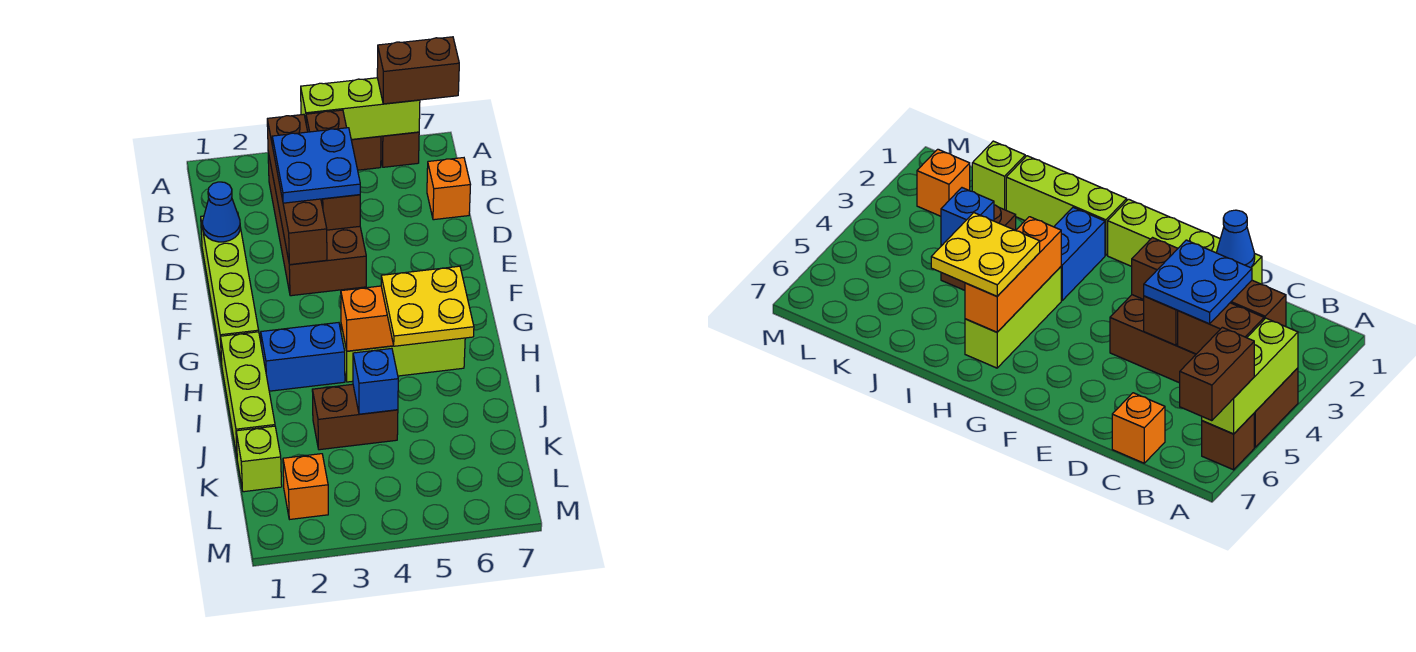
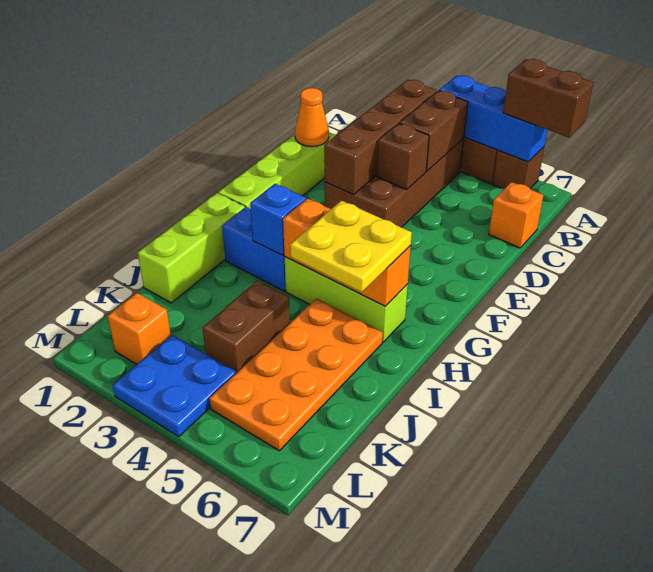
lime 1x3 brick [301,78,420,140] -> blue 1x3 brick [439,76,547,162]
blue 2x2 plate [272,128,360,203] -> blue 2x2 plate moved to [113,335,236,437]
blue 1x1 cone [203,182,240,242] -> orange 1x1 cone [295,88,329,147]
none -> orange 2x4 plate [210,299,383,451]
brown 1x2 brick [312,384,398,450] -> brown 1x2 brick turned to [203,280,290,373]
blue 1x1 brick [353,348,398,414] -> blue 1x1 brick moved to [250,184,306,256]
lime 1x1 brick [236,426,282,492] -> none

